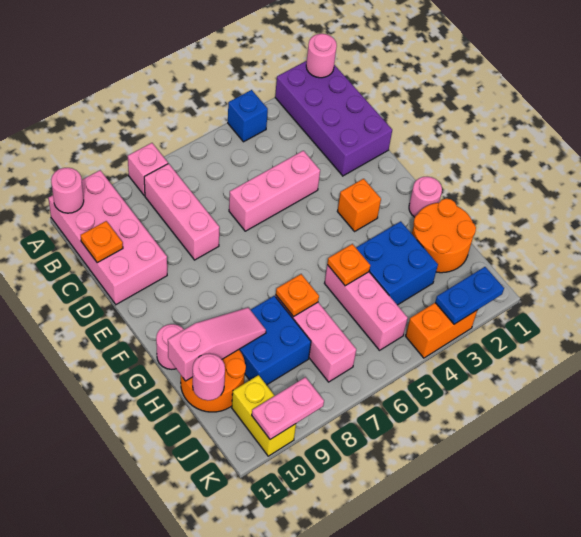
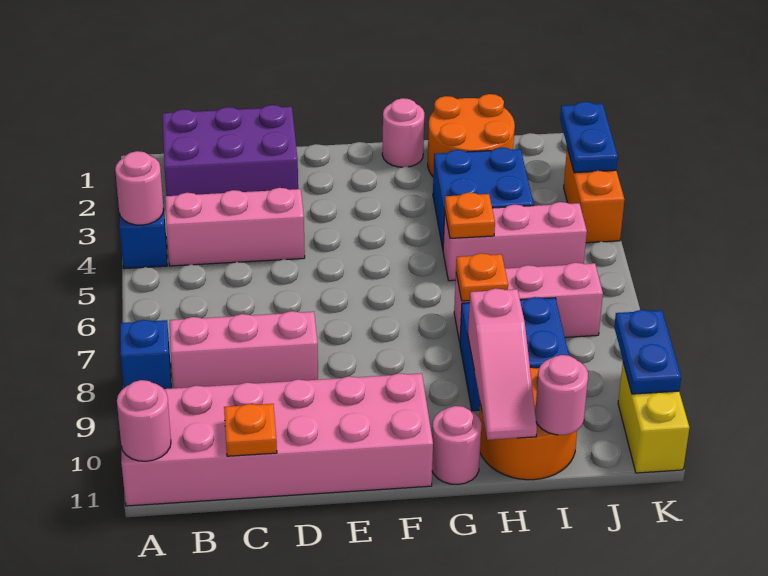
purple 2x4 brick [275,61,392,176] -> purple 2x3 brick [163,105,298,196]
pink 1x1 round brick [306,34,337,78] -> pink 1x1 round brick moved to [115,151,164,225]
pink 1x1 brick [128,143,168,196] -> blue 1x1 brick [120,320,171,389]
pink 2x4 brick [48,170,167,305] -> pink 2x6 brick [121,373,433,506]
pink 1x3 brick [229,151,320,231] -> pink 1x3 brick turned to [165,188,305,266]
orange 1x1 brick [337,179,381,231] -> none
pink 1x3 slope [168,308,266,381] -> pink 1x3 slope turned to [468,288,537,440]
yellow 1x2 brick [232,375,296,456] -> yellow 1x2 brick turned to [618,363,689,473]
pink 1x2 plate [252,377,324,439] -> blue 1x2 plate [614,310,681,394]

